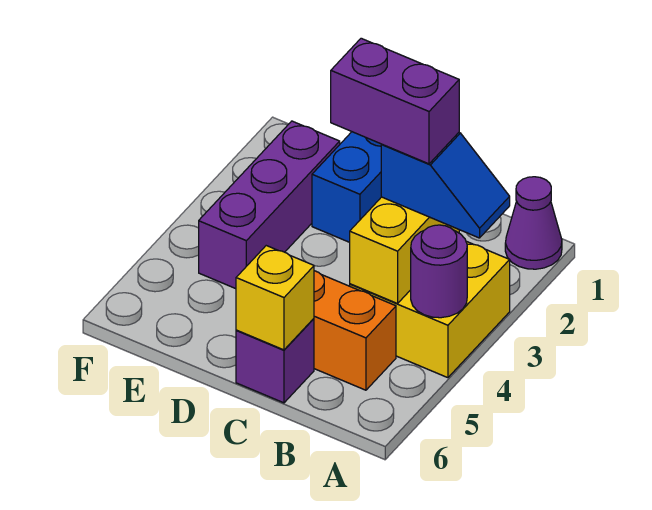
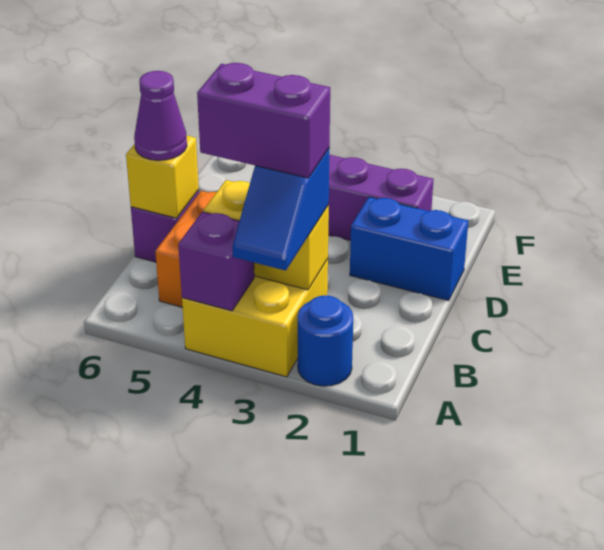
purple 1x1 cone [505,177,562,269] -> purple 1x1 cone moved to [134,71,187,160]
none -> blue 1x1 round brick [298,295,353,386]
purple 1x1 round brick [411,225,467,318] -> purple 1x1 brick [178,212,254,311]
purple 1x2 brick [331,38,459,164] -> purple 1x2 brick turned to [197,63,330,178]

